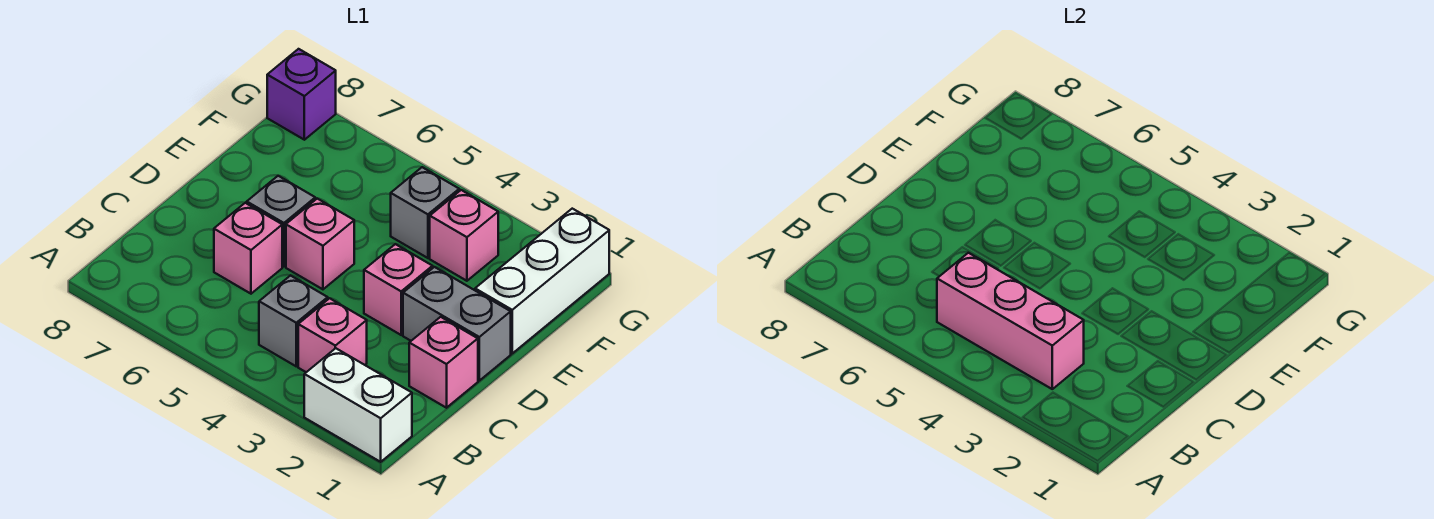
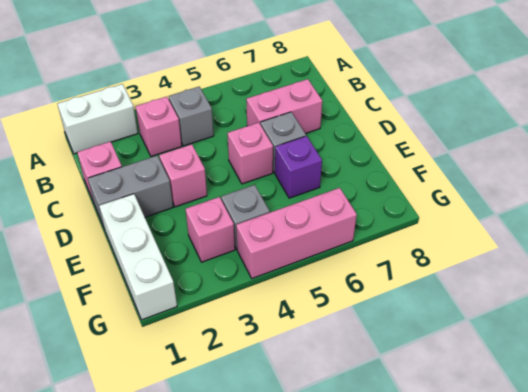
pink 1x3 brick [937,253,1084,389] -> pink 1x3 brick moved to [236,188,357,279]
pink 1x1 brick [214,203,282,294] -> pink 1x2 brick [246,79,322,134]
purple 1x1 brick [267,49,336,140] -> purple 1x1 brick moved to [275,136,322,198]

